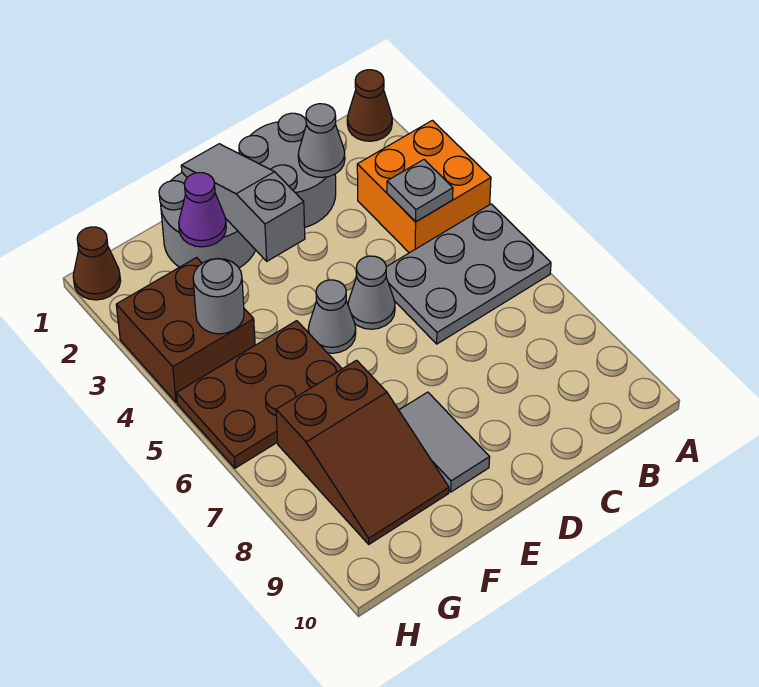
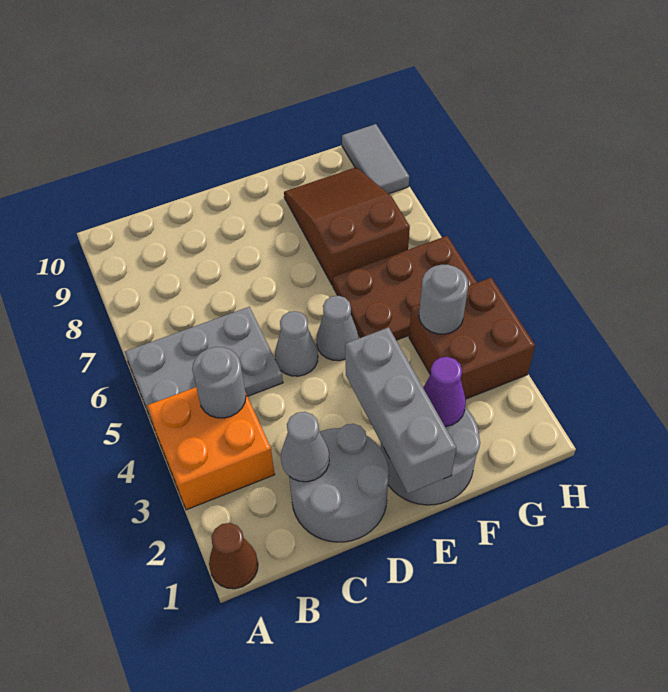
grey 1x1 plate [387,160,453,222] -> grey 1x1 round brick [192,347,246,418]
grey 1x3 slope [181,144,305,261] -> grey 1x3 brick [345,327,456,493]
grey 1x2 tile [399,392,490,492] -> grey 1x2 tile moved to [342,124,409,194]
brown 1x1 cone [73,227,121,300] -> none

